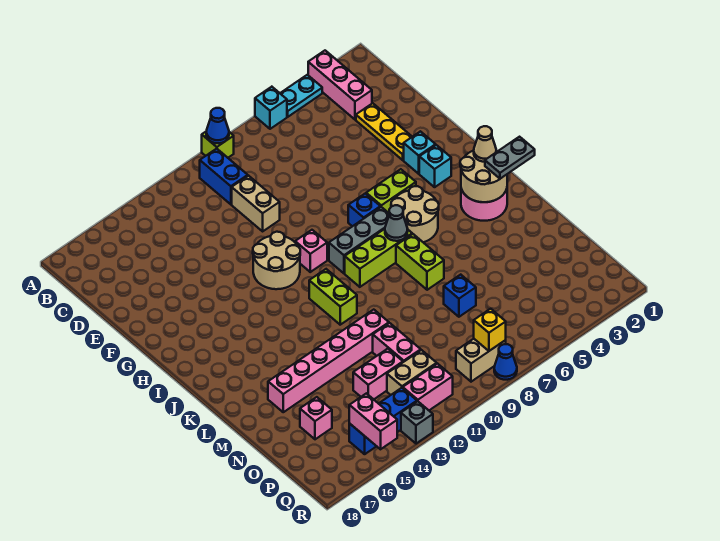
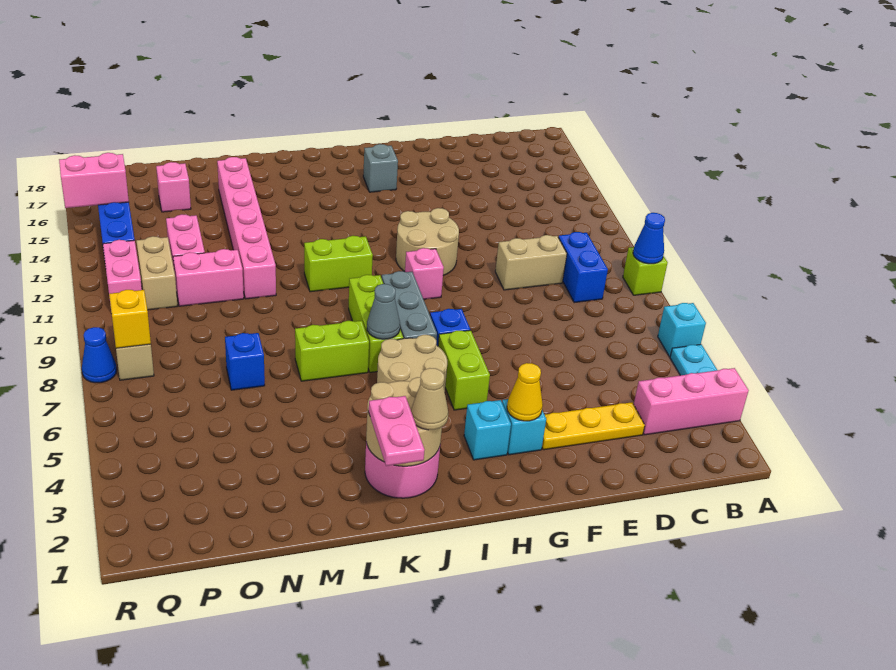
blue 1x2 brick [200,149,248,204] -> blue 1x2 brick turned to [558,232,608,303]
none -> yellow 1x1 cone [507,363,543,421]
grey 1x2 plate [485,137,535,179] -> pink 1x2 plate [369,396,425,466]
grey 1x1 brick [401,401,433,444] -> grey 1x1 brick moved to [363,144,398,192]

